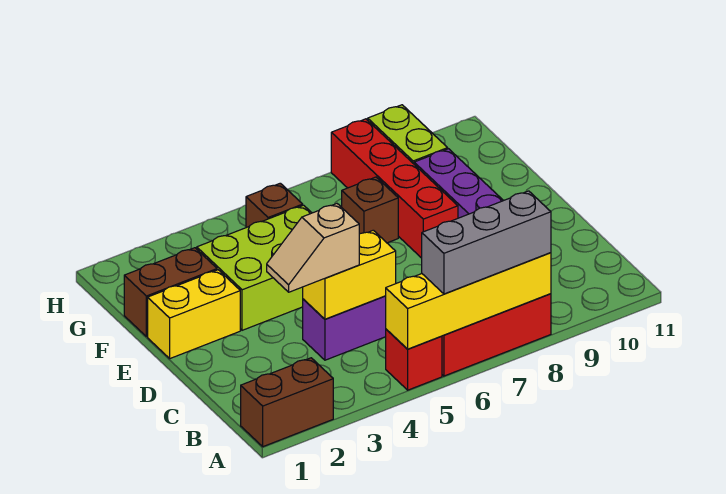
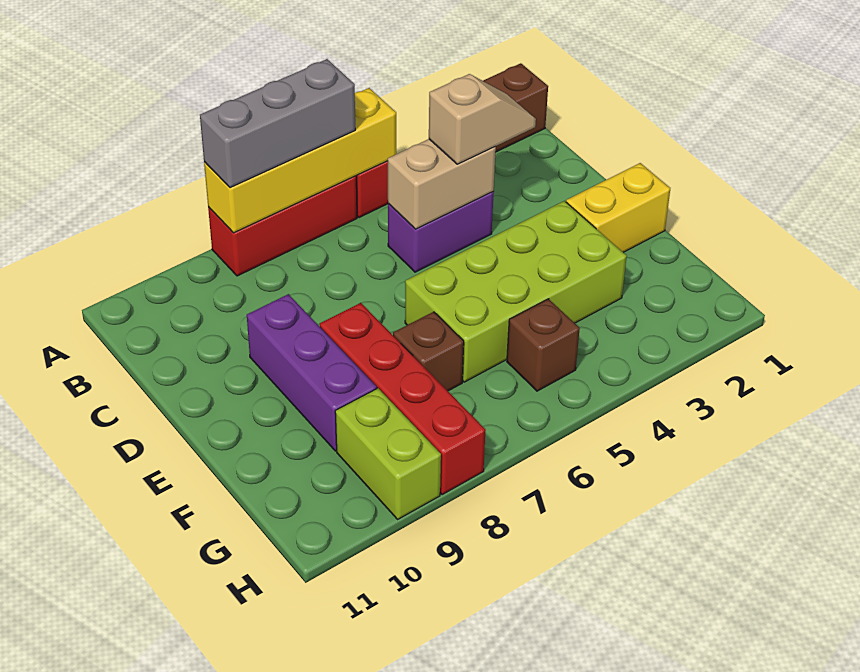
yellow 1x2 brick [303,230,396,319] -> tan 1x2 brick [388,139,496,229]
lime 2x3 brick [197,205,311,330] -> lime 2x4 brick [405,201,627,382]
brown 1x2 brick [124,248,217,337] -> none

